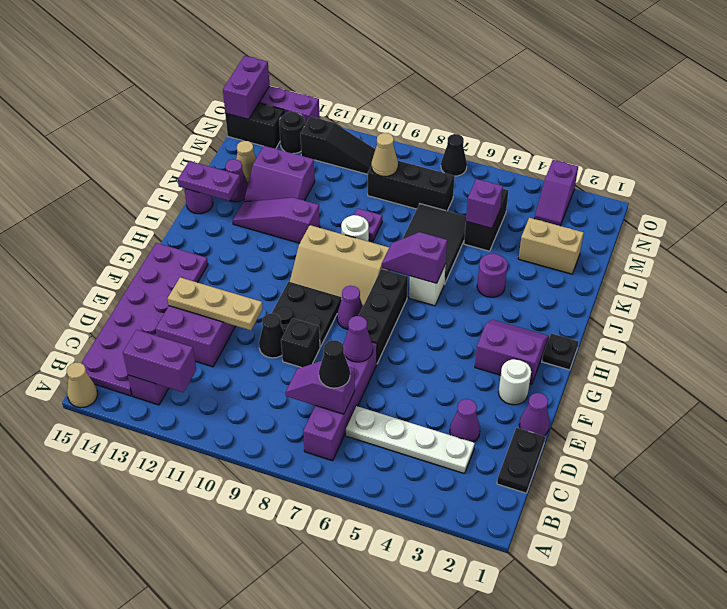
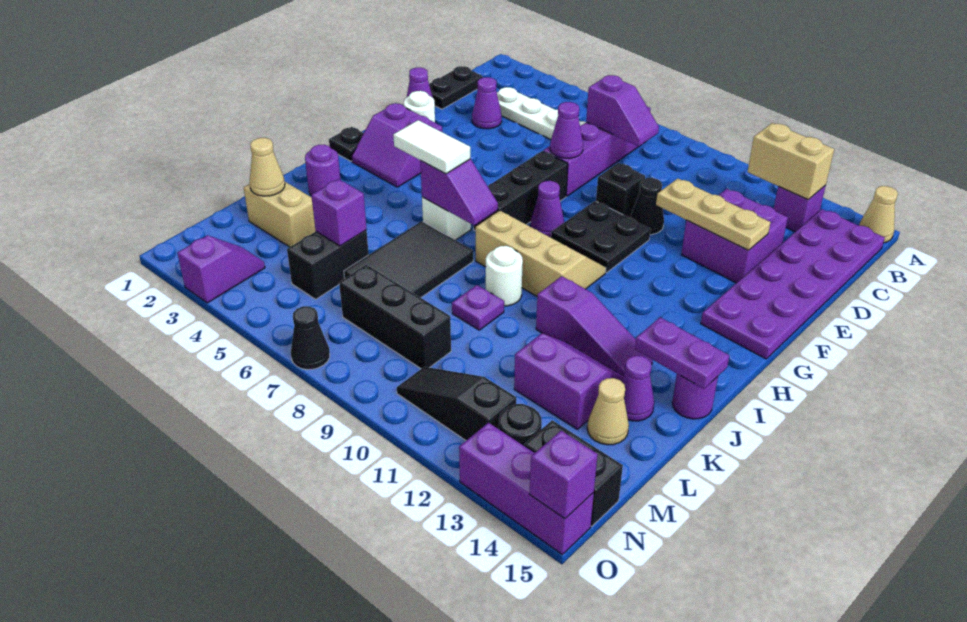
purple 1x2 brick [123,330,196,392] -> tan 1x2 brick [748,123,834,200]
black 1x1 cone [319,340,350,388] -> none
none -> white 1x2 tile [393,120,470,174]
purple 1x1 round brick [477,254,508,297] -> purple 1x1 round brick moved to [305,145,341,195]
tan 1x1 cone [371,133,398,176] -> tan 1x1 cone moved to [250,138,285,196]
purple 1x2 brick [223,56,270,119] -> purple 1x1 brick [530,431,598,519]

